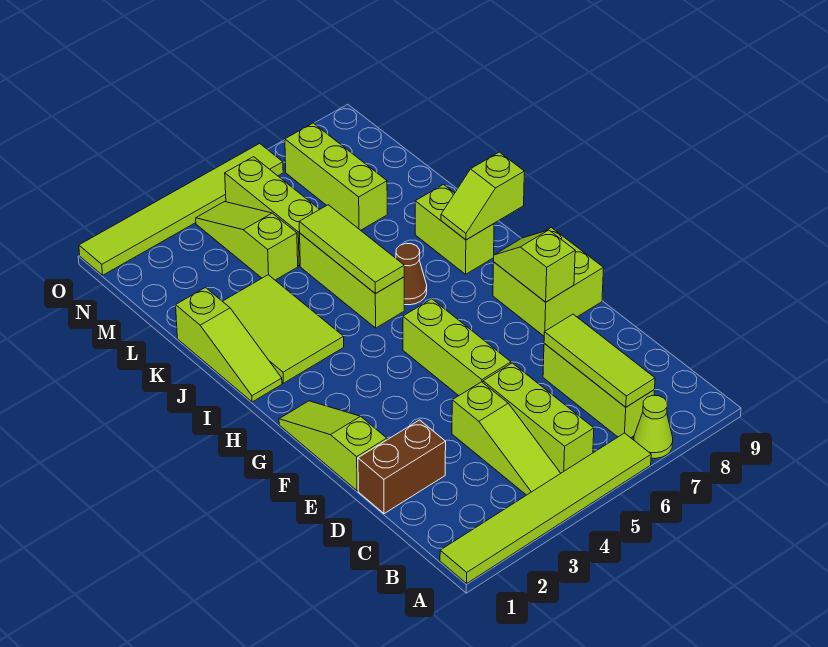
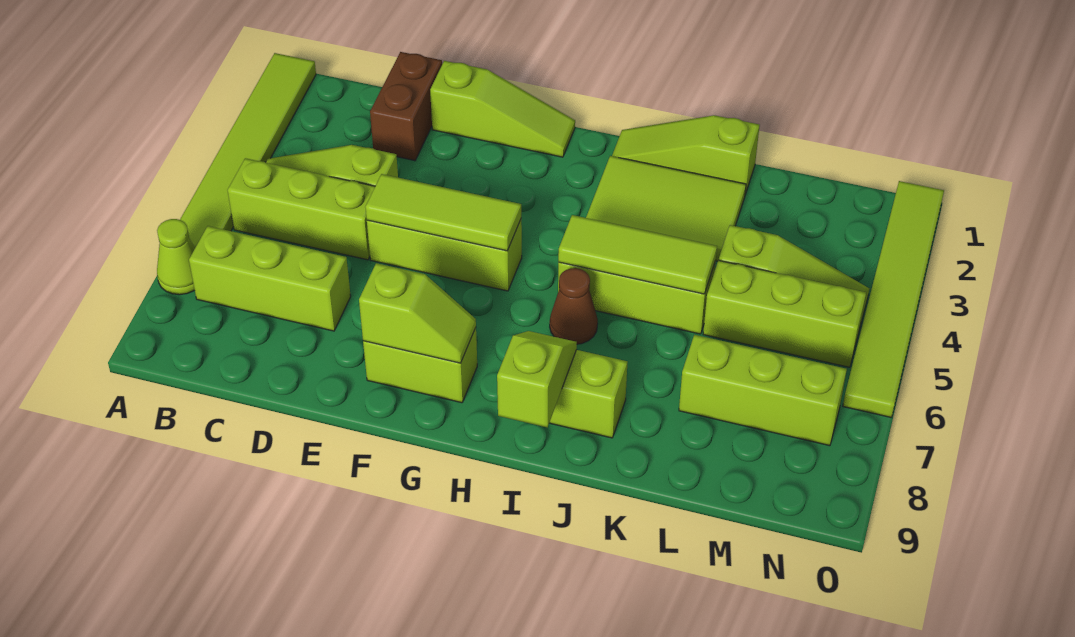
lime 1x3 tile [544,314,655,407] -> lime 1x3 tile moved to [365,174,521,251]
lime 2x2 brick [493,228,604,336] -> lime 1x2 brick [363,328,477,403]

